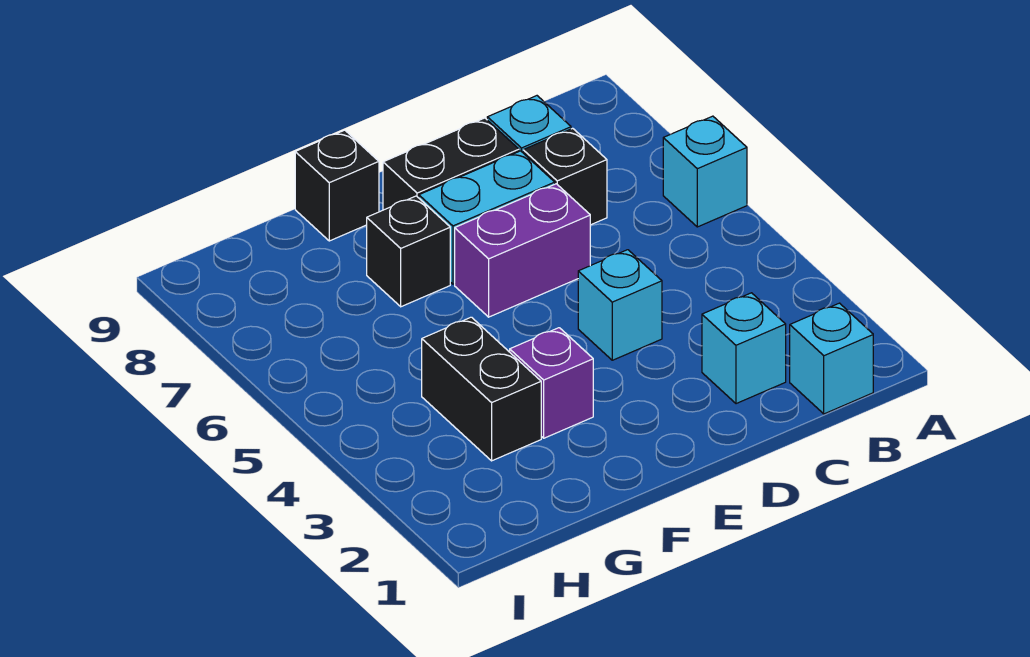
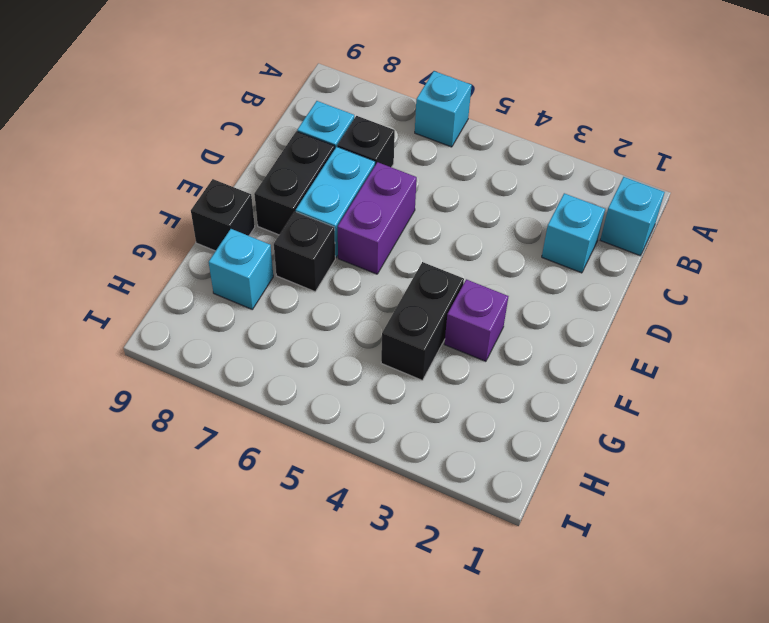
cyan 1x1 brick [578,250,662,360] -> cyan 1x1 brick moved to [209,229,273,309]
black 1x2 brick [422,317,541,461] -> black 1x2 brick turned to [381,262,464,380]

